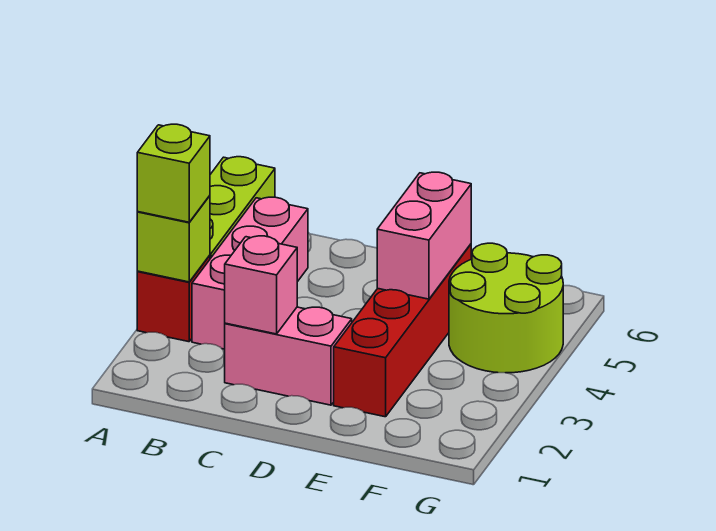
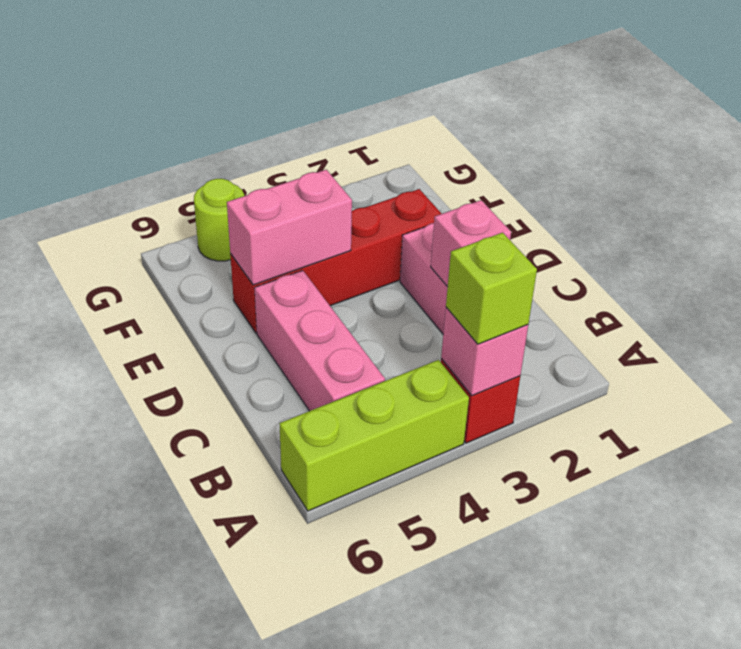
lime 1x1 brick [137,196,210,282] -> pink 1x1 brick [441,307,528,396]
pink 1x3 brick [192,197,308,349] -> pink 1x3 brick turned to [254,270,385,411]
lime 2x2 round brick [449,243,563,373] -> lime 1x1 round brick [194,179,244,261]

